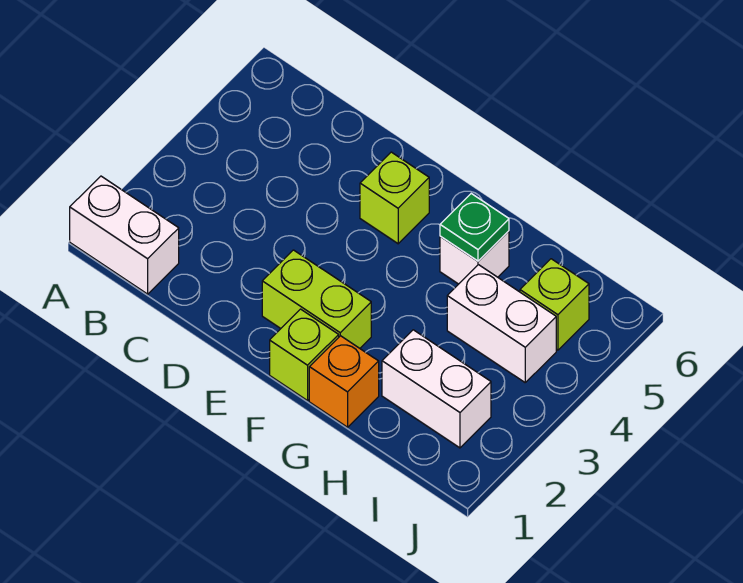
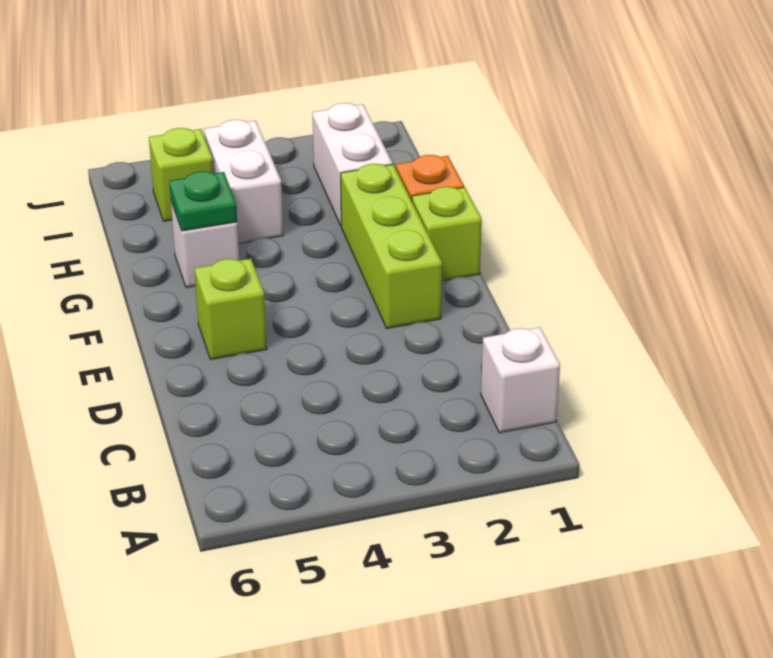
white 1x2 brick [70,176,179,294] -> white 1x1 brick [481,327,560,433]
lime 1x2 brick [262,250,371,348] -> lime 1x3 brick [341,164,442,328]

